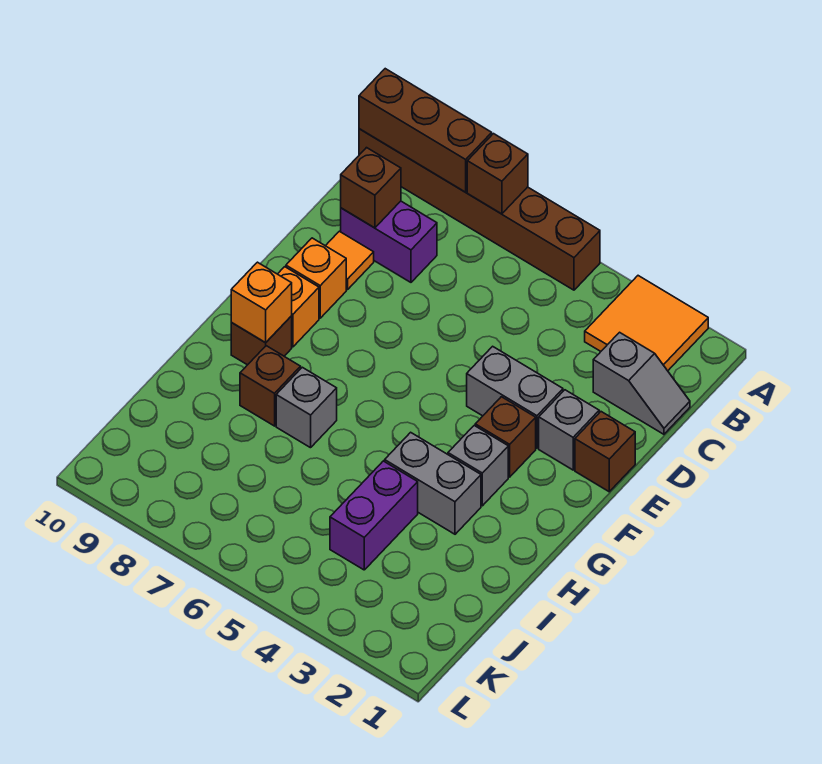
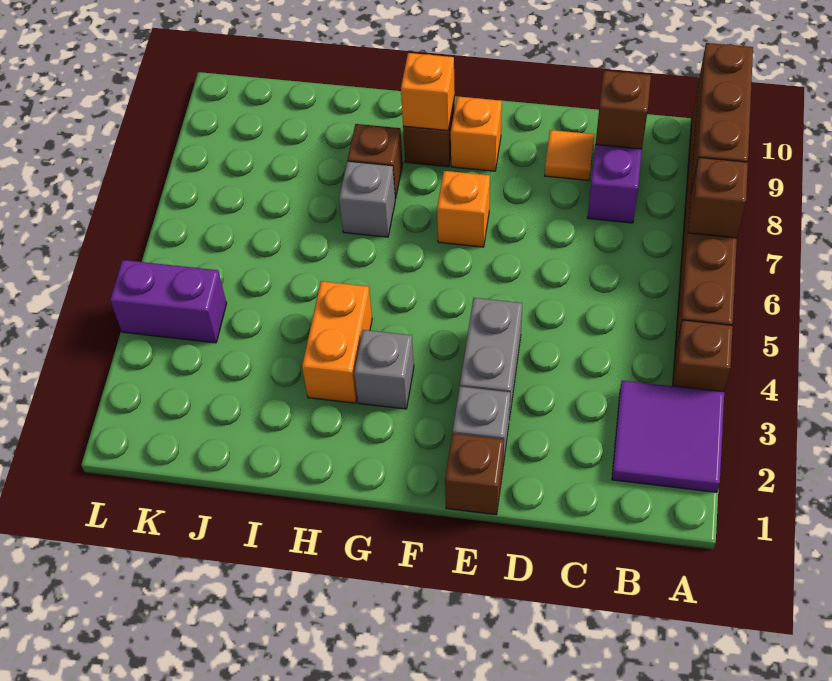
orange 2x2 tile [585,276,708,371] -> purple 2x2 tile [612,381,724,492]
grey 1x2 slope [593,332,690,434] -> none
orange 1x1 brick [286,238,346,318] -> orange 1x1 brick moved to [437,171,490,247]
brown 1x1 brick [475,397,536,477] -> brown 1x1 brick moved to [673,320,733,392]
grey 1x2 brick [385,432,481,534] -> orange 1x2 brick [302,281,372,403]
purple 1x2 brick [330,461,418,570] -> purple 1x2 brick moved to [110,260,227,343]

